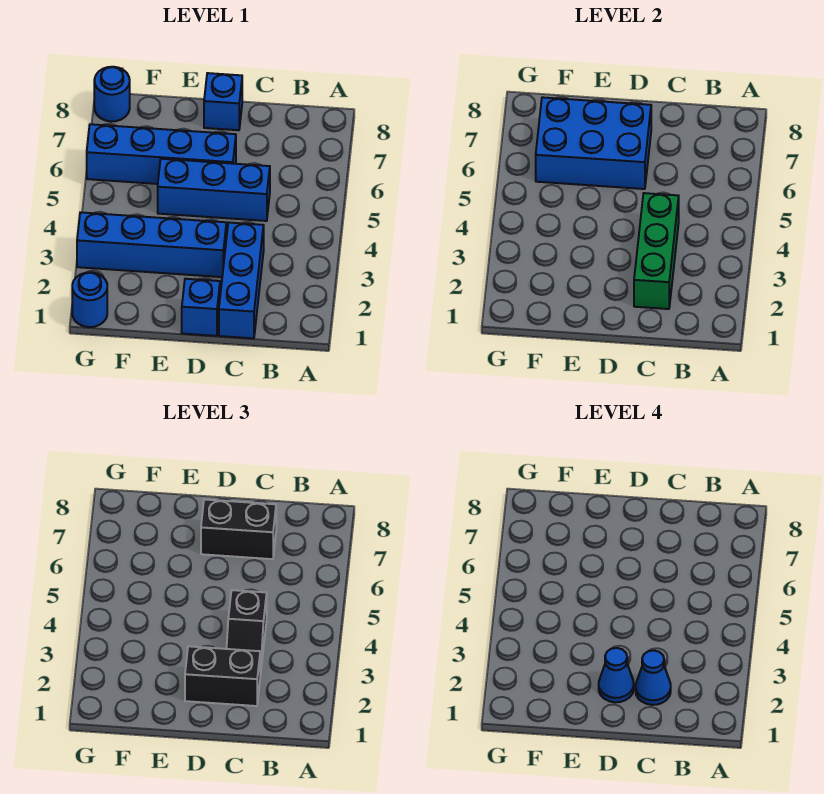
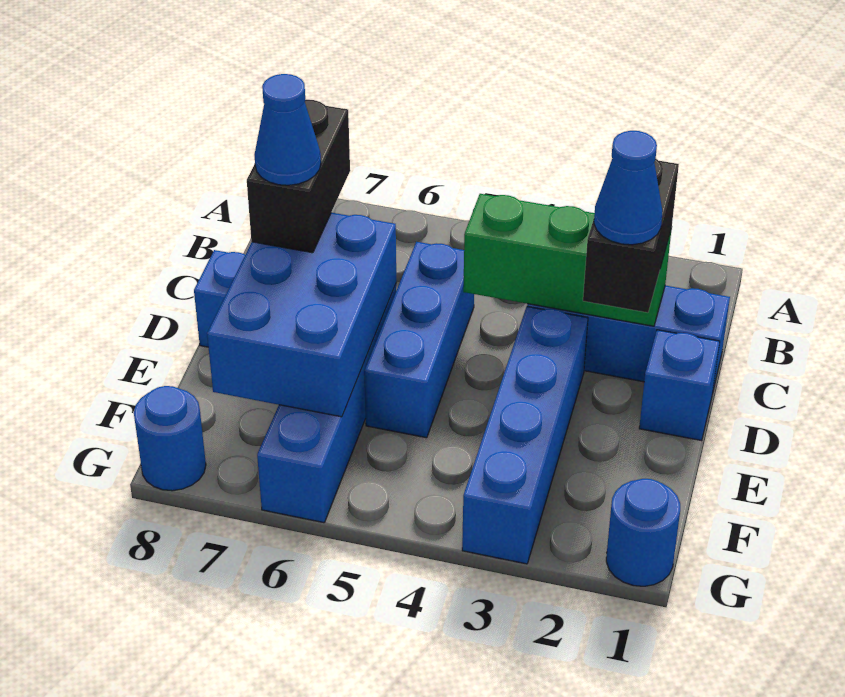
blue 1x1 cone [636,650,671,705] -> blue 1x1 cone moved to [254,74,321,185]
black 1x2 slope [226,590,267,676] -> none

